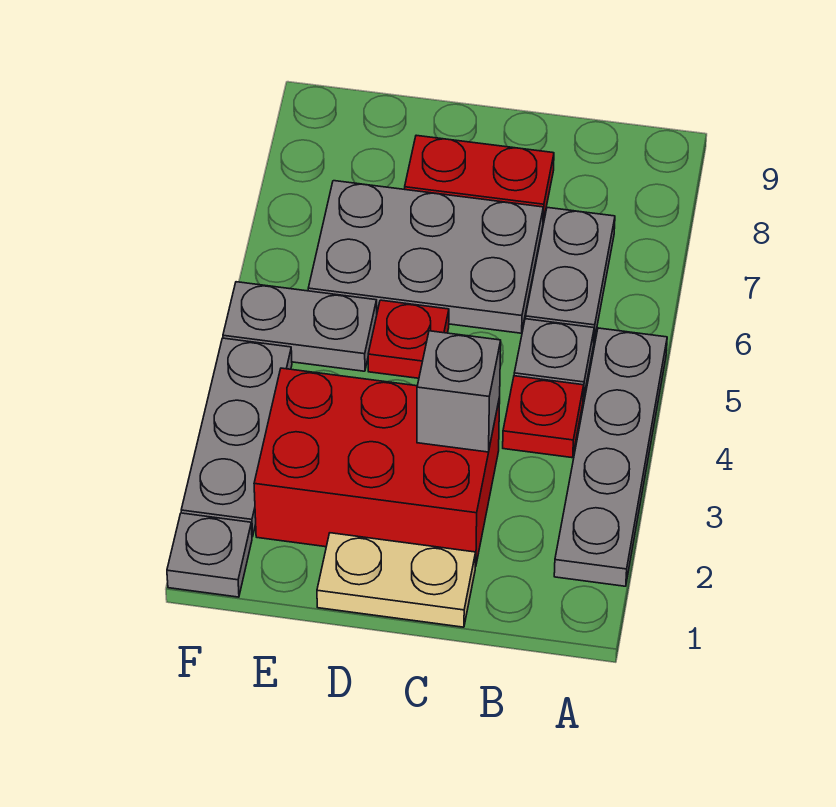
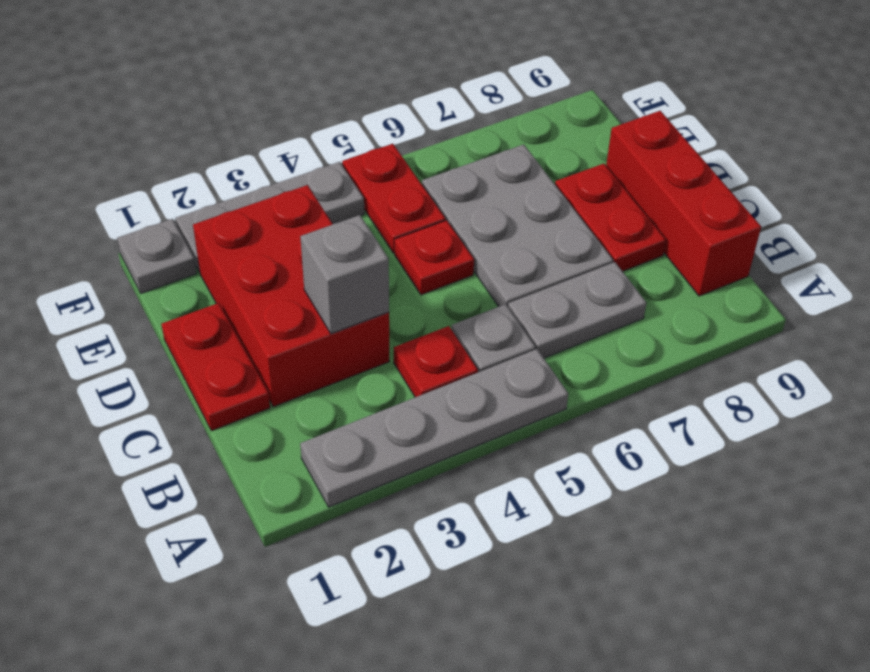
none -> red 1x3 brick [606,111,761,296]
tan 1x2 plate [317,533,476,627] -> red 1x2 plate [162,303,270,431]
grey 1x2 plate [223,282,377,371] -> red 1x2 plate [342,144,446,253]

